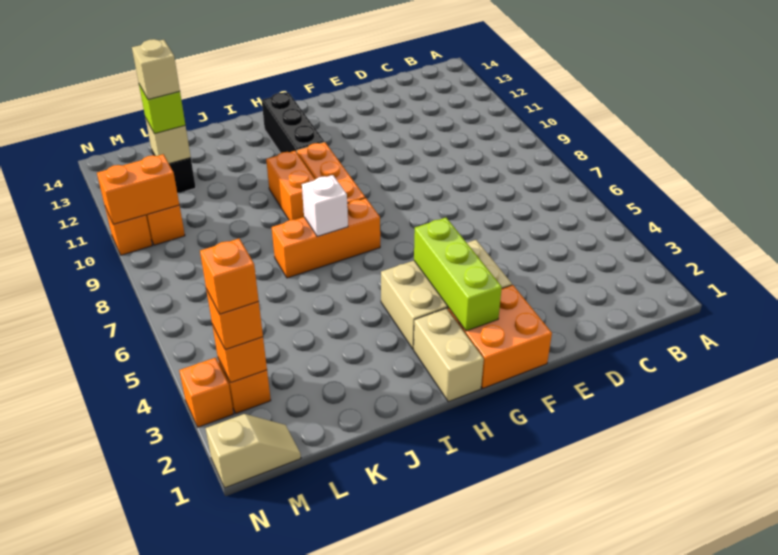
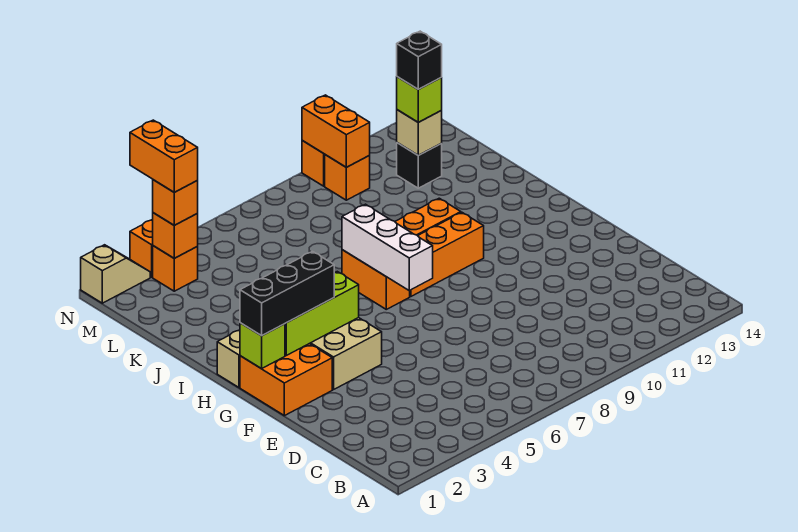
none -> lime 1x1 brick [240,323,285,369]
orange 1x3 brick [272,198,380,278] -> orange 1x2 brick [342,250,410,309]
black 1x3 brick [262,93,325,153] -> black 1x3 brick moved to [240,252,334,336]
white 1x1 brick [302,175,348,236] -> white 1x3 brick [342,204,433,291]
tan 1x1 brick [132,39,180,100] -> black 1x1 brick [397,31,442,89]
tan 1x2 slope [205,414,301,488] -> tan 1x2 slope turned to [81,245,150,303]
orange 1x1 brick [200,238,259,314] -> orange 1x2 brick [130,120,198,192]

